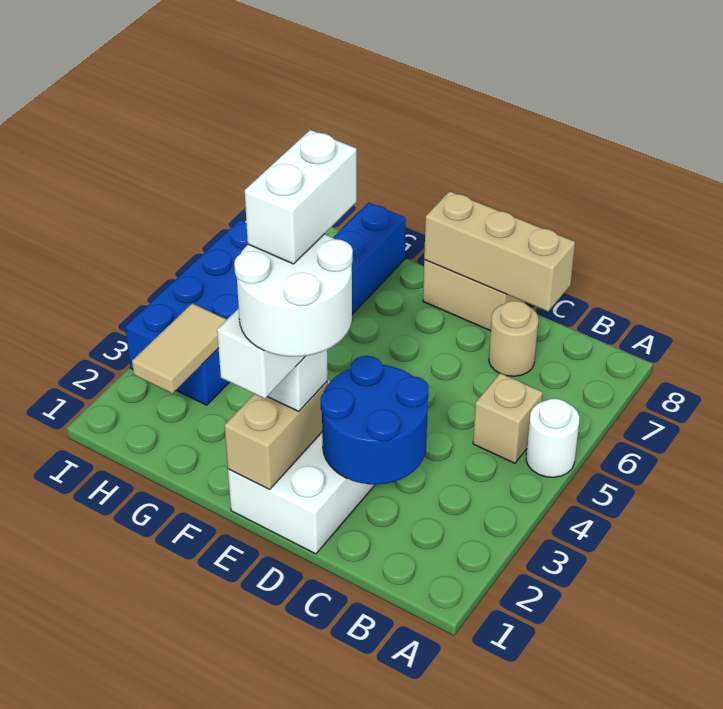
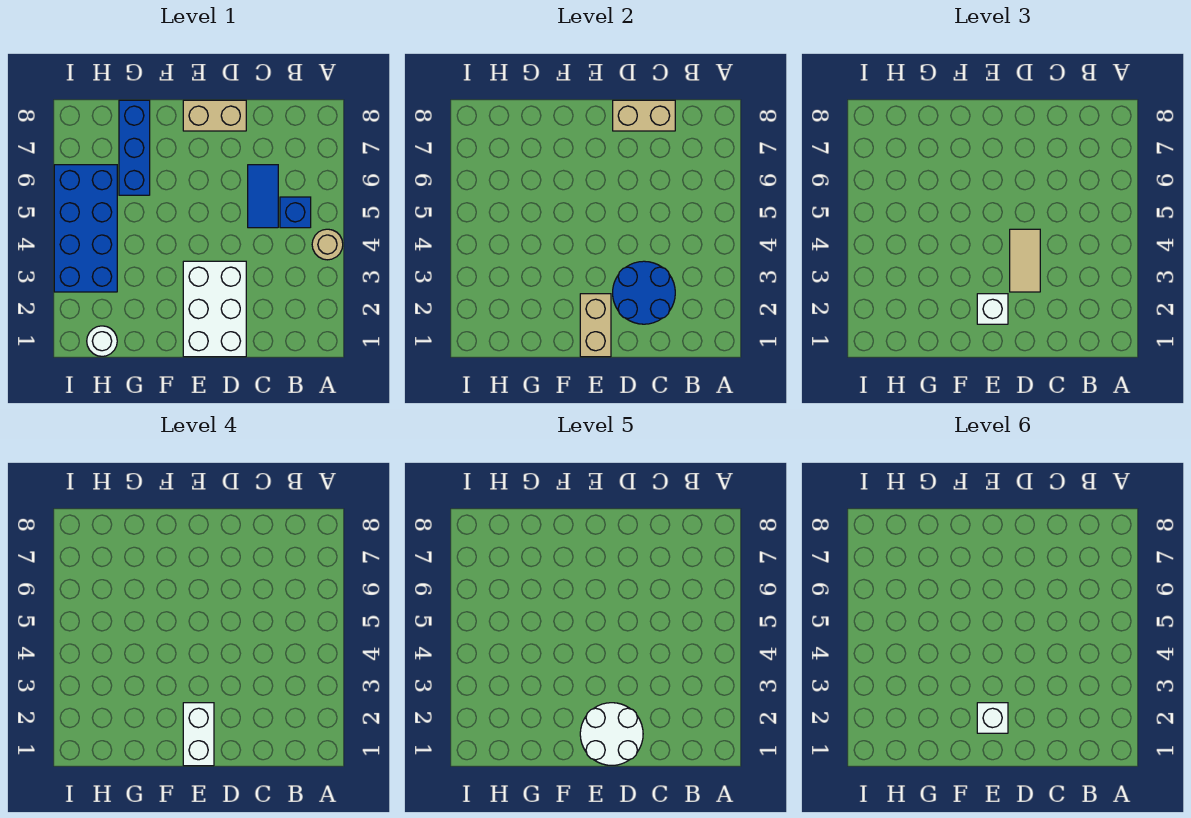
white 1x1 round brick [526,399,580,477] -> white 1x1 round brick moved to [87,326,117,356]
tan 1x1 brick [473,373,543,463] -> blue 1x1 brick [280,197,311,228]
none -> blue 1x2 tile [248,165,278,228]
tan 1x1 round brick [489,301,538,376] -> tan 1x1 round brick moved to [312,229,343,260]
tan 1x3 brick [424,191,575,311] -> tan 1x2 brick [613,100,675,131]
white 1x2 brick [245,130,357,264] -> white 1x1 brick [977,703,1008,733]
tan 1x2 tile [132,304,227,393] -> tan 1x2 tile moved to [1010,229,1040,292]

